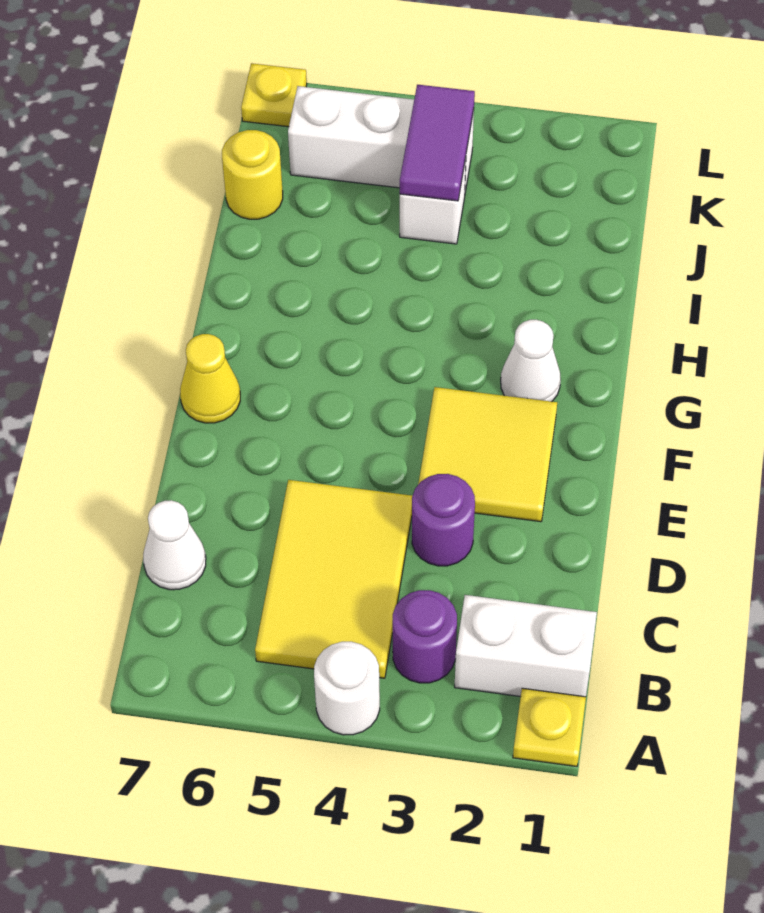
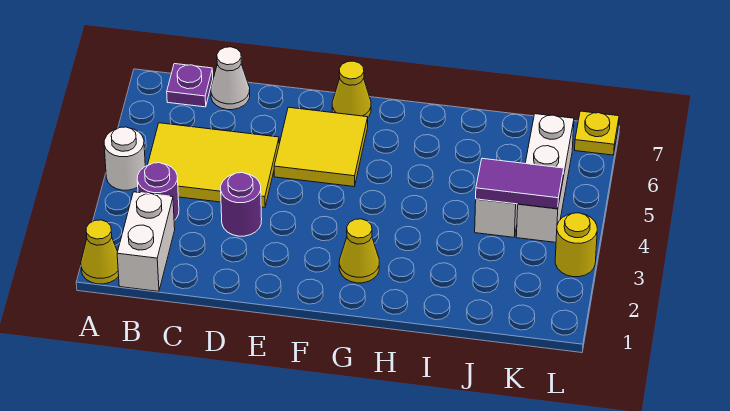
yellow 1x1 plate [513,688,586,766] -> yellow 1x1 cone [81,220,119,284]
none -> purple 1x1 plate [167,64,213,107]
yellow 2x2 tile [418,387,557,522] -> yellow 2x2 tile moved to [274,107,368,187]
white 1x1 cone [501,320,561,402] -> yellow 1x1 cone [339,219,379,283]
yellow 1x1 round brick [222,130,283,219] -> yellow 1x1 round brick moved to [555,213,597,277]

